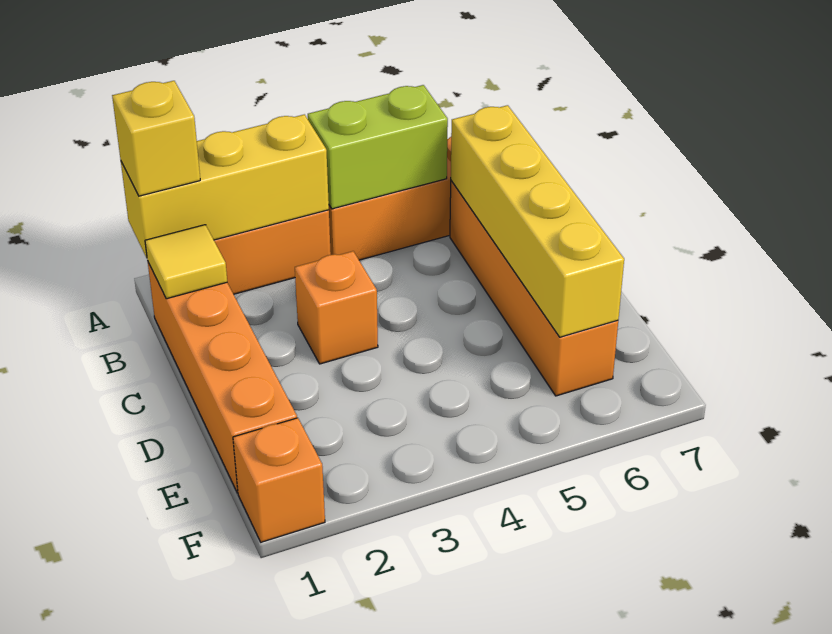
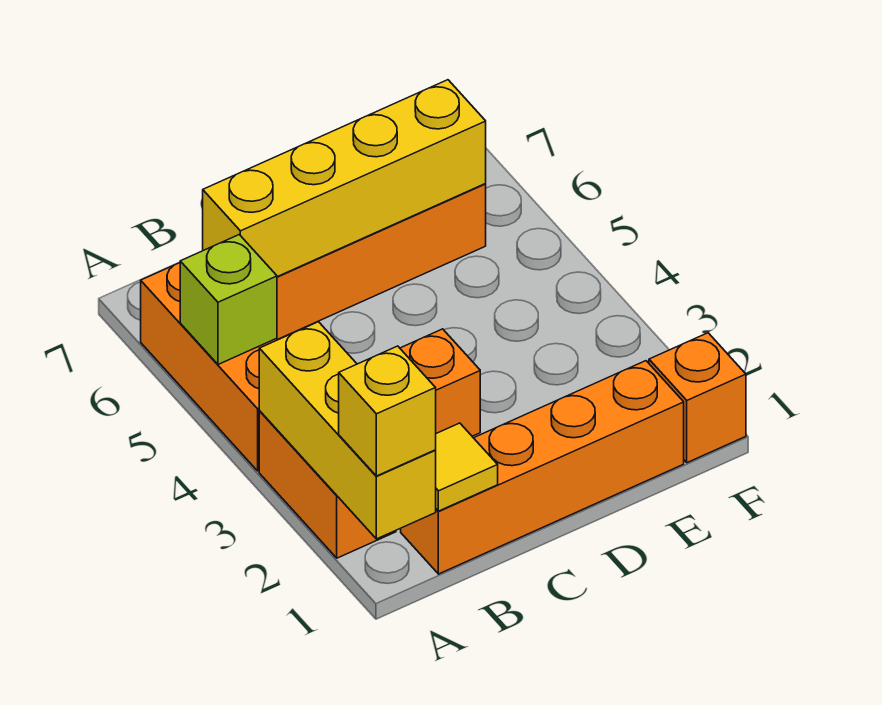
lime 1x2 brick [308,85,448,209] -> lime 1x1 brick [180,235,277,364]

